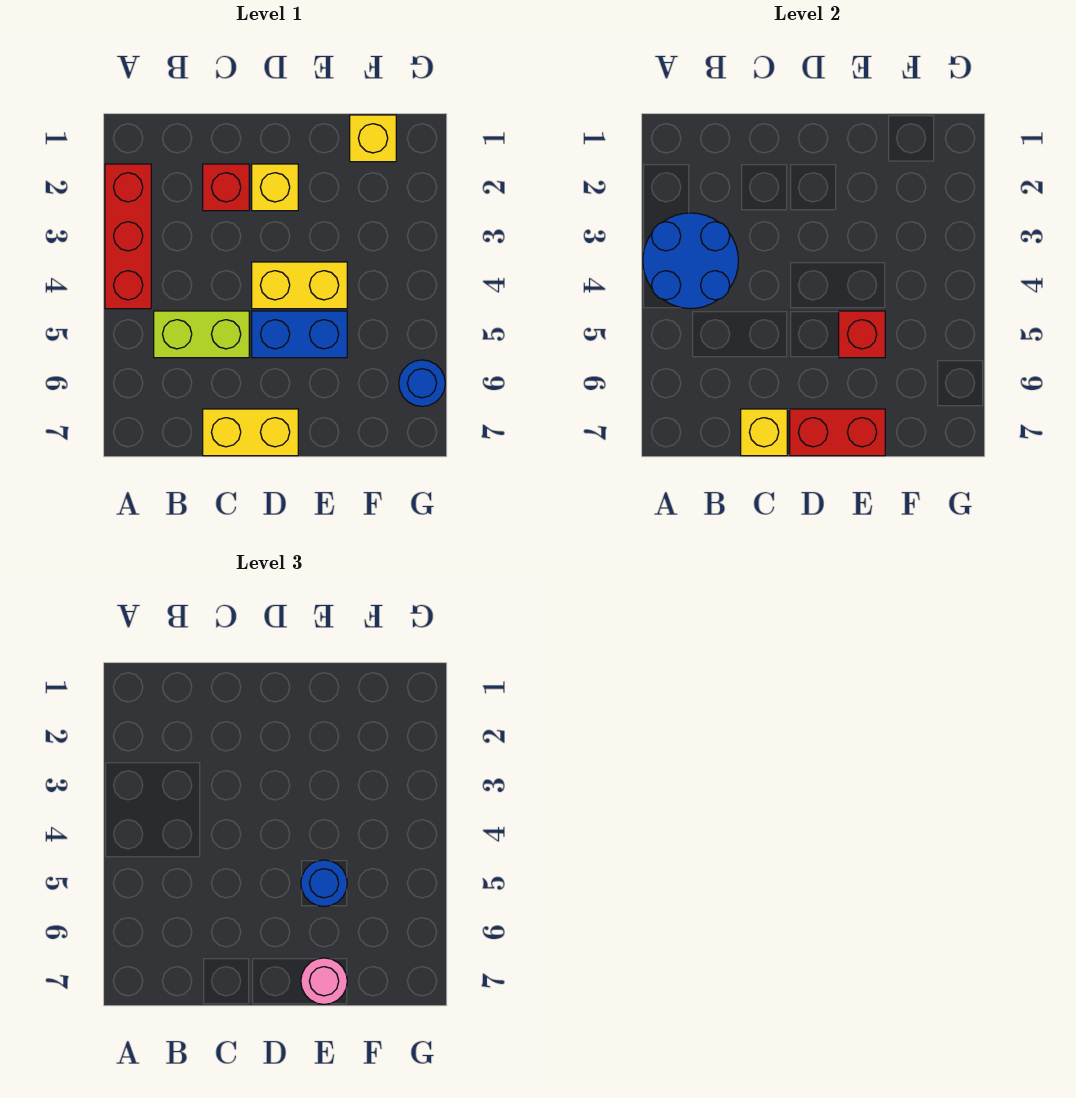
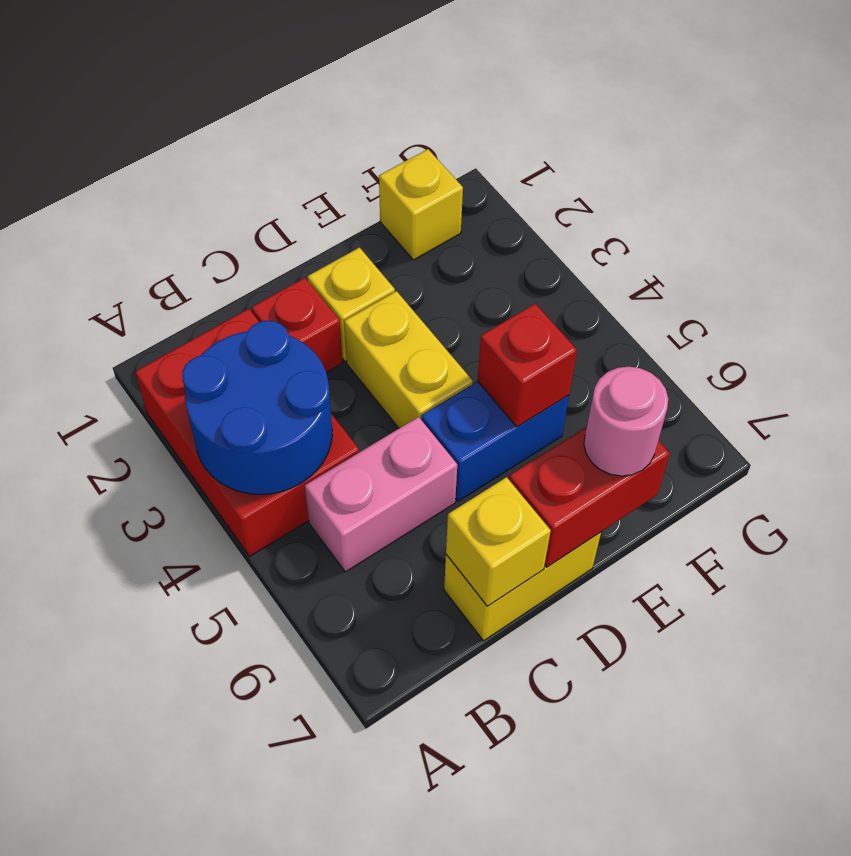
red 1x3 brick [105,164,151,309] -> red 2x3 brick [135,309,359,556]
lime 1x2 brick [154,311,249,358] -> pink 1x2 brick [305,417,457,572]
yellow 1x2 brick [252,262,347,309] -> yellow 1x2 brick turned to [344,291,473,428]
blue 1x1 round brick [301,860,347,906] -> none
blue 1x1 round brick [399,360,445,406] -> none

